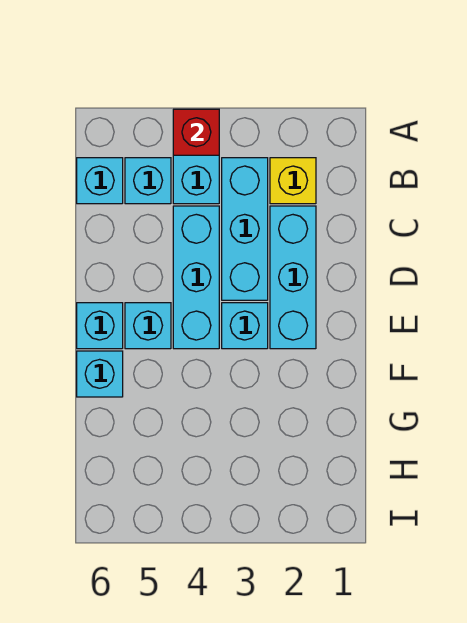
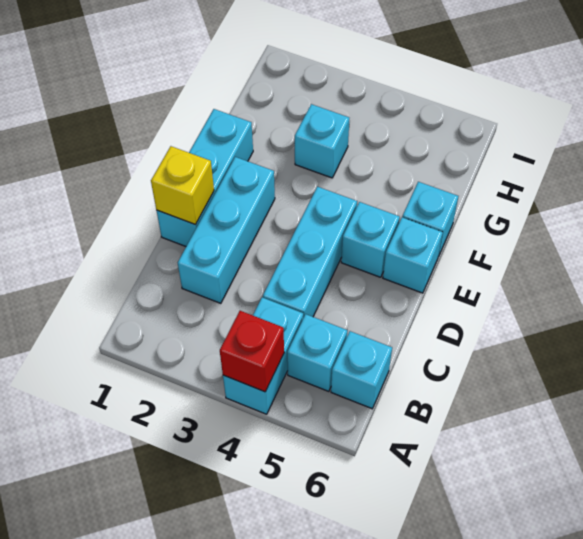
yellow 1x1 brick [270,158,316,204] -> yellow 1x1 brick moved to [151,146,214,225]
cyan 1x3 brick [222,158,268,300] -> cyan 1x3 brick moved to [157,109,253,246]
cyan 1x1 brick [222,303,268,349] -> cyan 1x1 brick moved to [295,104,349,178]

